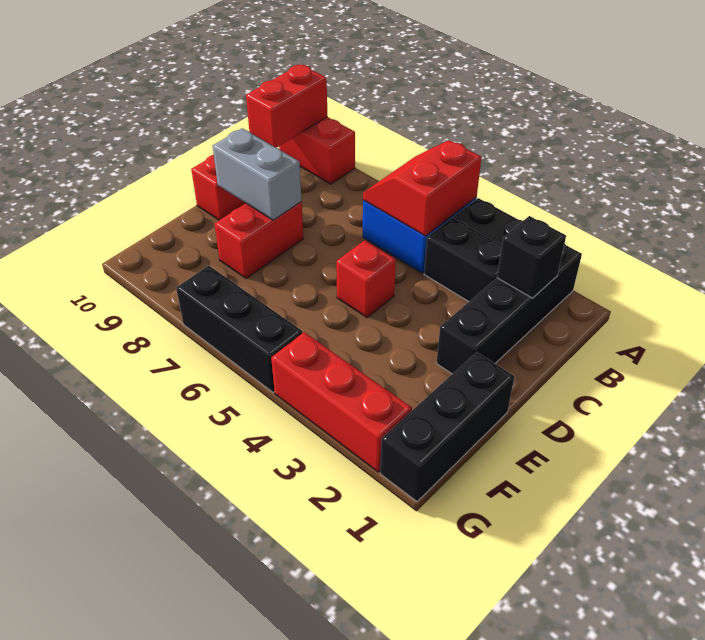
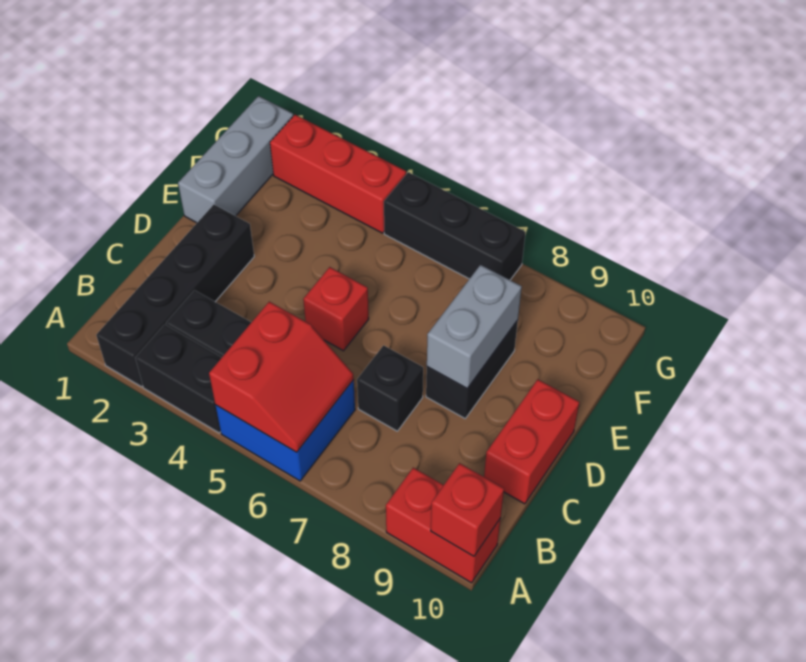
red 1x2 brick [246,64,327,148] -> red 1x1 brick [431,463,504,556]
black 1x1 brick [497,216,566,298] -> black 1x1 brick moved to [357,345,423,431]
red 1x2 brick [215,202,303,279] -> black 1x2 brick [426,320,518,418]
grey 1x2 brick [213,128,302,220] -> grey 1x2 brick turned to [427,265,522,388]
black 1x3 brick [380,352,514,501] -> grey 1x3 brick [178,96,293,223]

